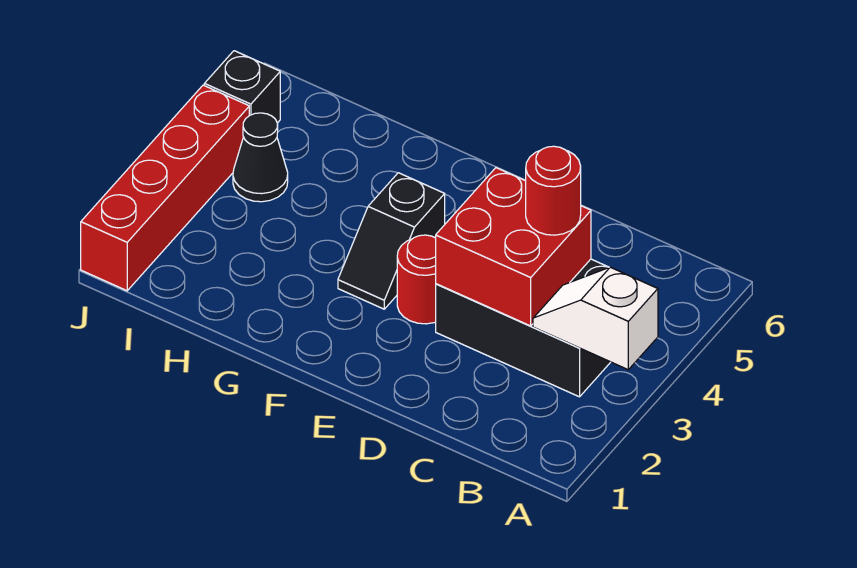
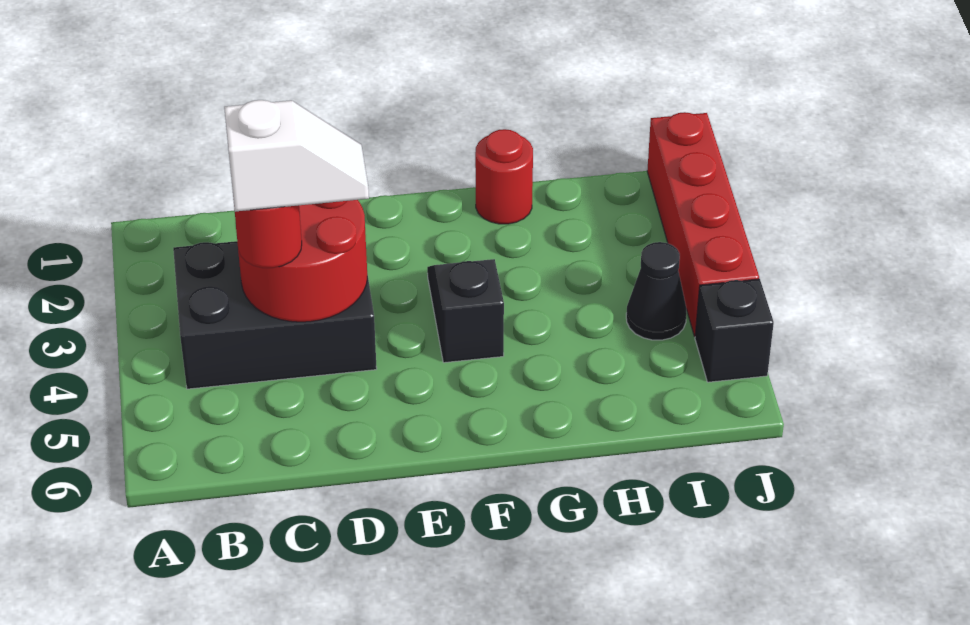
white 1x2 slope [533,267,658,370] -> white 1x2 slope moved to [224,100,369,212]
red 2x2 brick [436,168,591,326] -> red 2x2 round brick [236,200,367,322]
red 1x1 round brick [397,235,436,324] -> red 1x1 round brick moved to [475,129,533,224]

